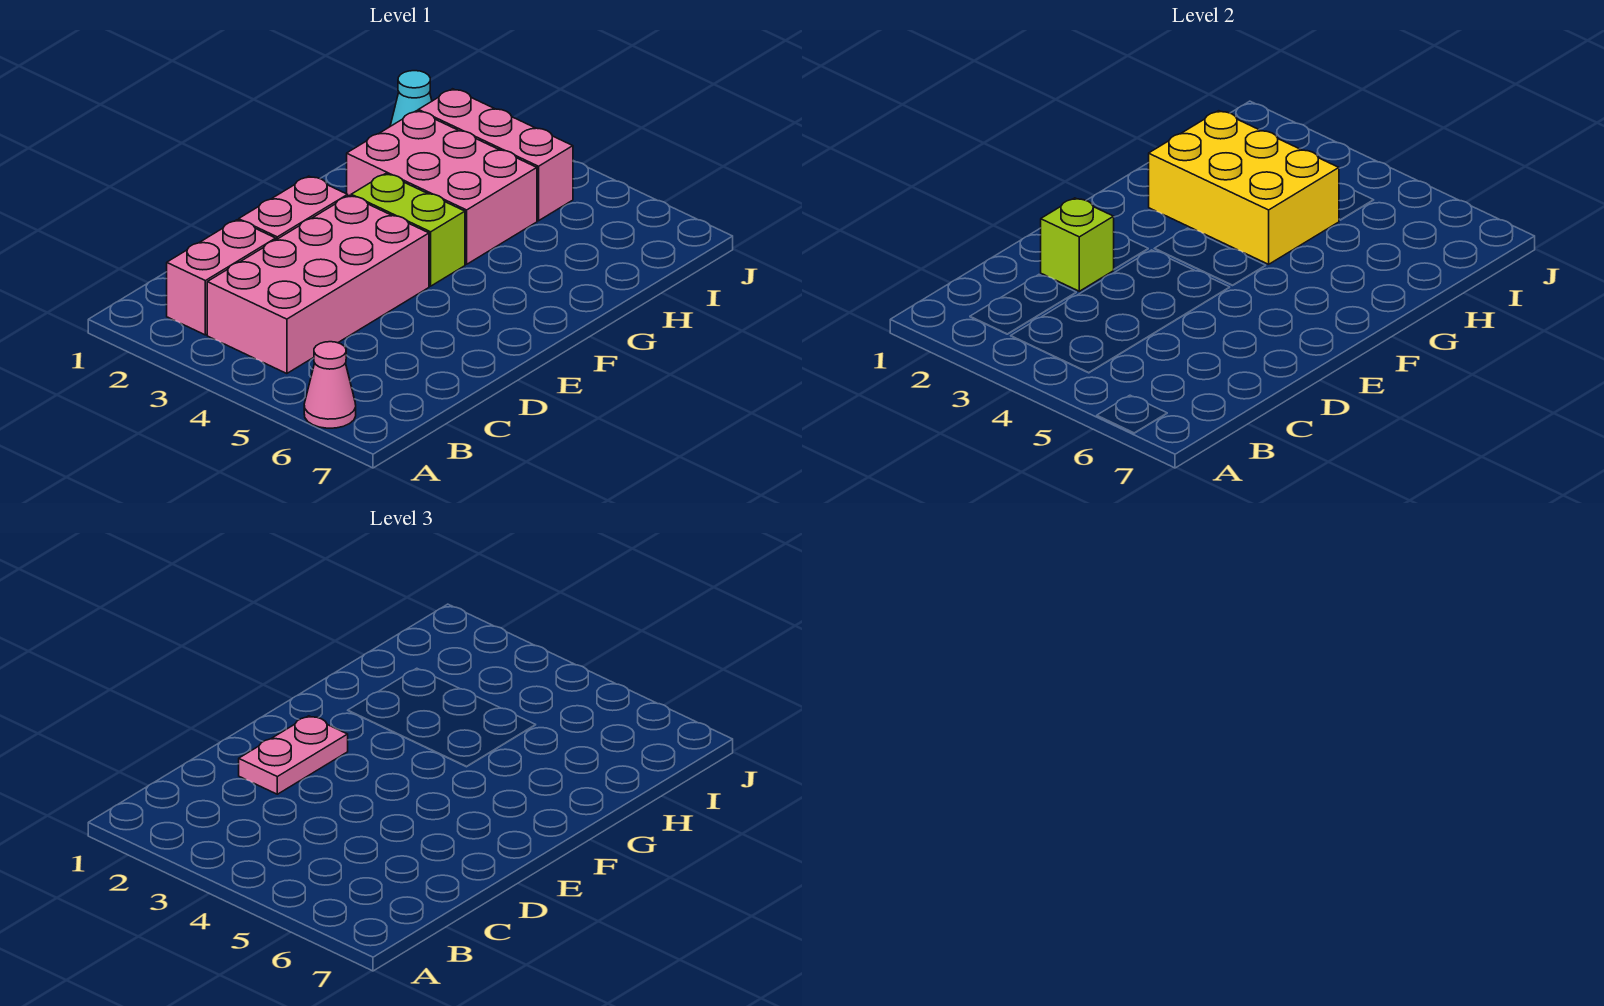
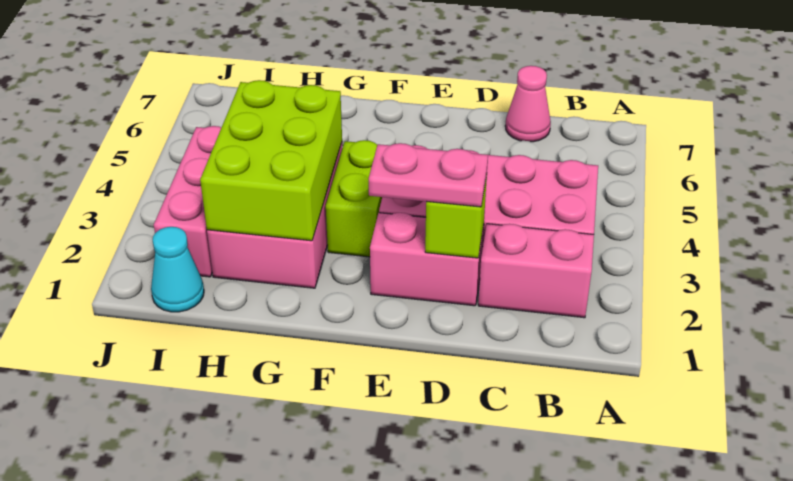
pink 1x1 cone [304,342,356,428] -> pink 1x1 cone moved to [505,66,551,142]
yellow 2x3 brick [1149,111,1339,264] -> lime 2x3 brick [200,80,342,241]

